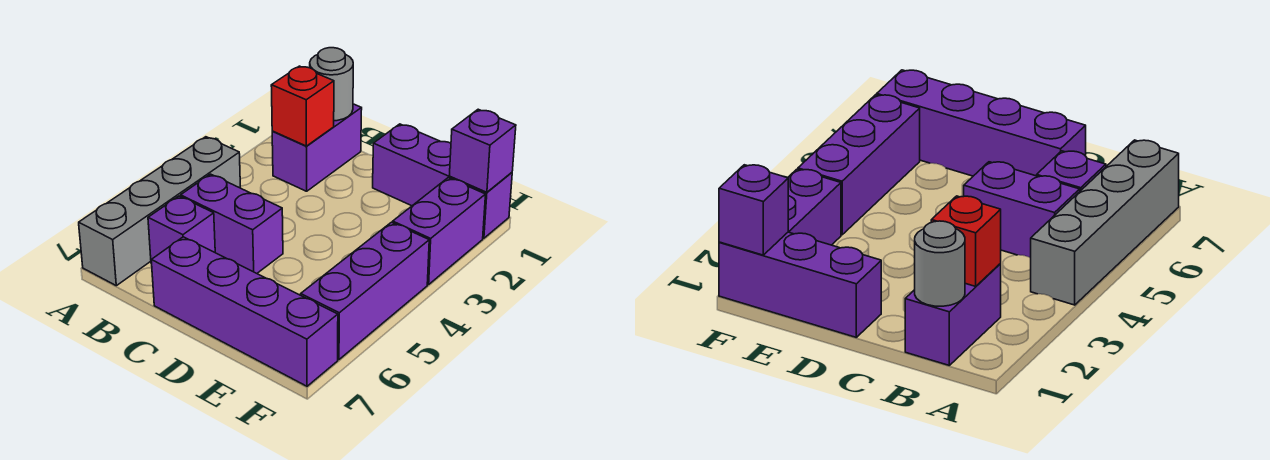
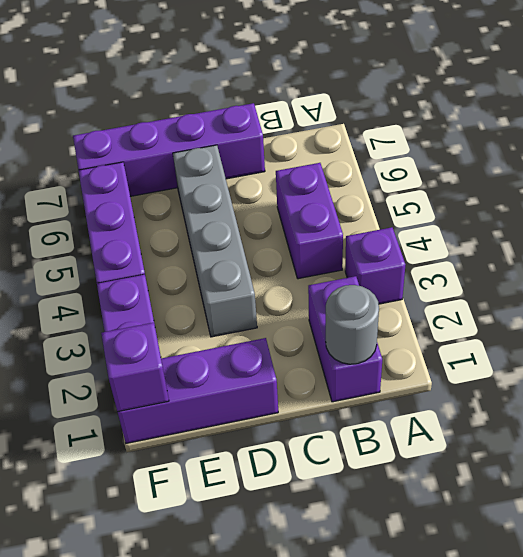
grey 1x4 brick [79,137,240,286] -> grey 1x4 brick moved to [173,145,257,337]
red 1x1 brick [271,66,334,146] -> none
purple 1x2 brick [181,174,283,273] -> purple 1x2 brick turned to [276,163,343,279]
purple 1x1 brick [148,196,215,263] -> purple 1x1 brick moved to [345,227,405,304]

